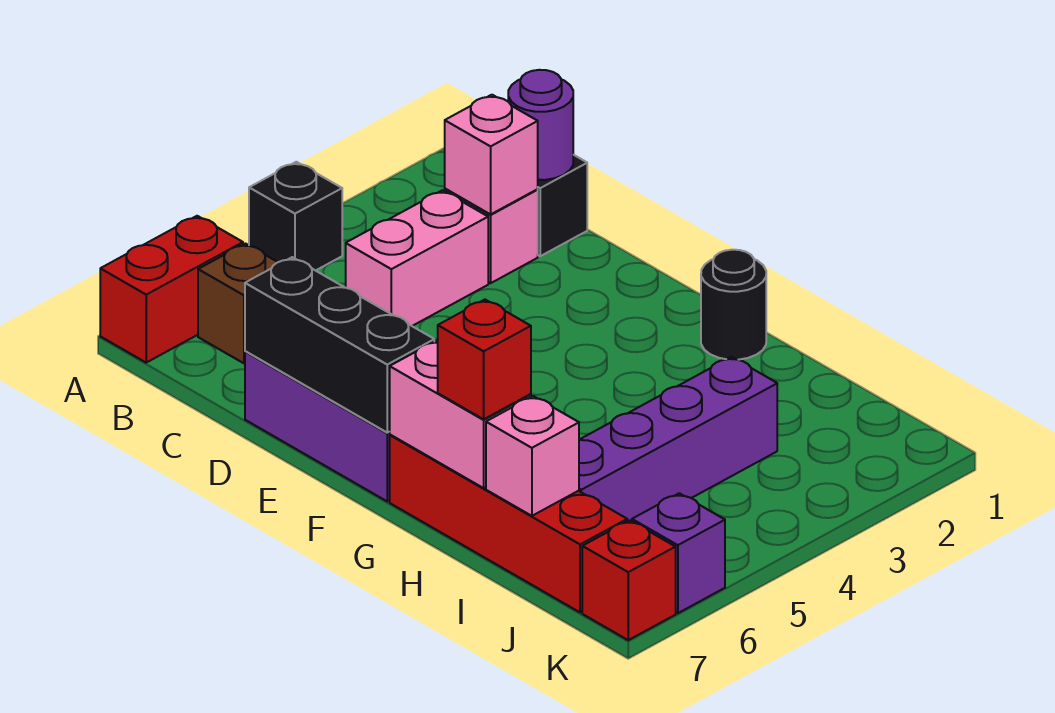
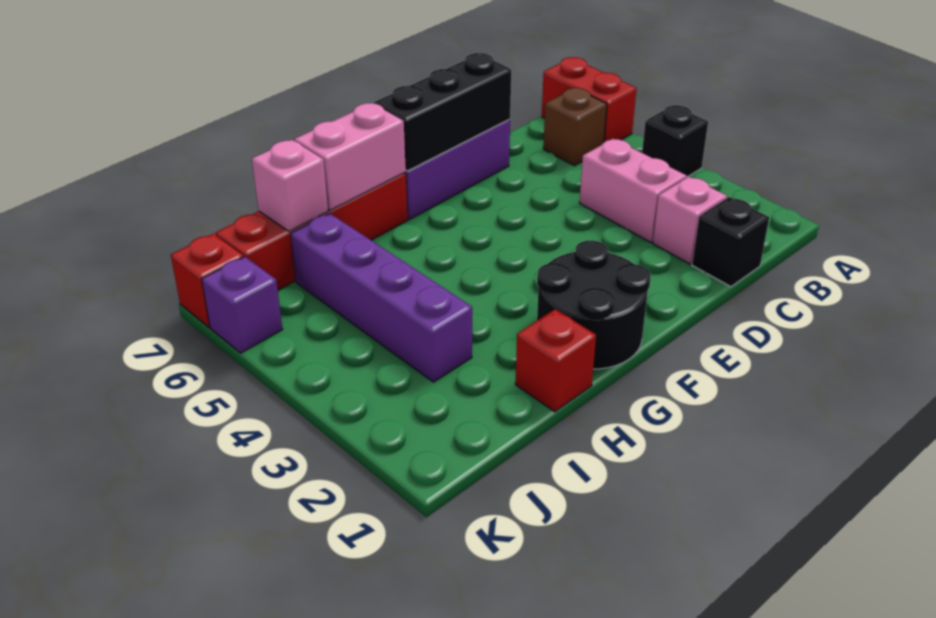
purple 1x1 round brick [508,70,573,180] -> none
pink 1x1 brick [445,95,538,214] -> none
black 1x1 round brick [701,250,766,360] -> black 2x2 round brick [537,240,651,369]
red 1x1 brick [438,300,531,419] -> red 1x1 brick moved to [515,309,596,412]

